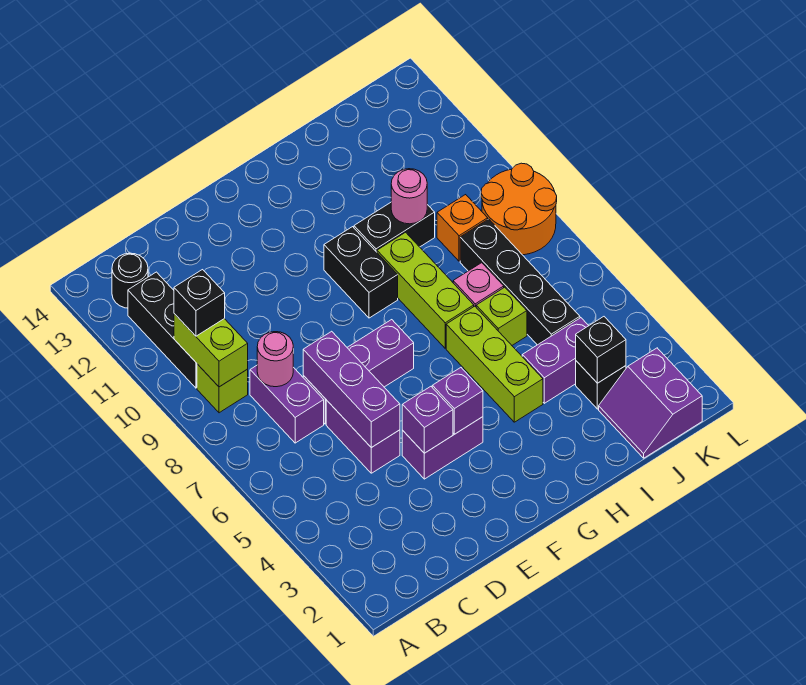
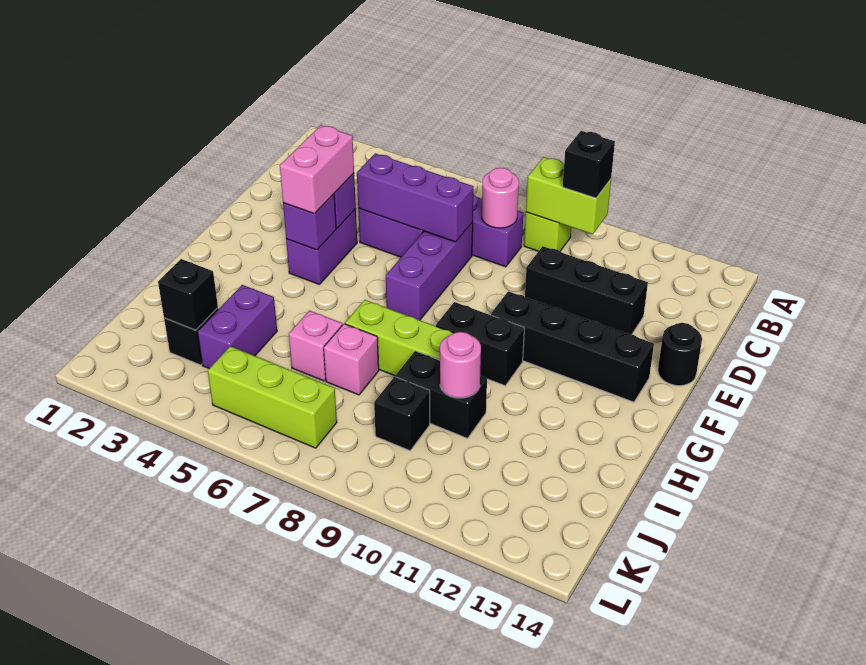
black 1x3 brick [128,272,197,388] -> black 1x3 brick moved to [525,246,648,335]
black 1x1 round brick [112,253,148,308] -> black 1x1 round brick moved to [658,323,702,386]
none -> pink 1x2 brick [280,125,354,214]
lime 1x3 brick [446,306,543,422] -> lime 1x3 brick moved to [208,346,337,448]
black 1x2 brick [354,203,435,252] -> black 1x2 brick turned to [395,351,487,438]
lime 1x1 brick [476,287,527,345] -> pink 1x1 brick [289,311,342,381]
purple 2x2 slope [599,348,702,458] -> none
black 1x4 brick [460,219,580,345] -> black 1x4 brick moved to [491,291,654,402]
orange 1x1 brick [437,195,488,261] -> black 1x1 brick [374,377,430,451]
orange 2x2 round brick [481,163,557,255] -> none

